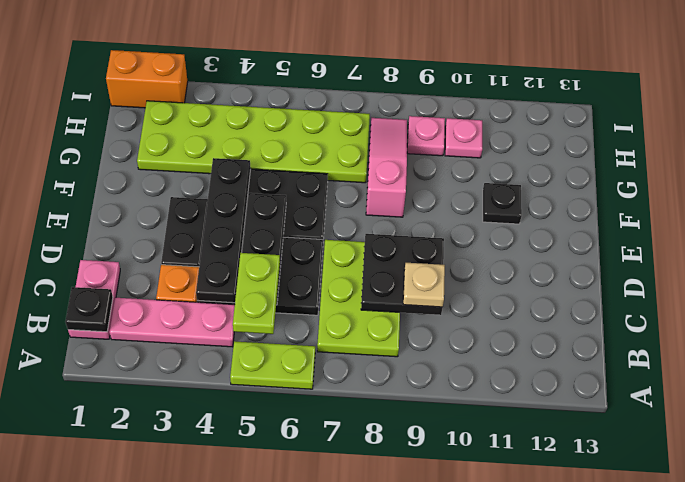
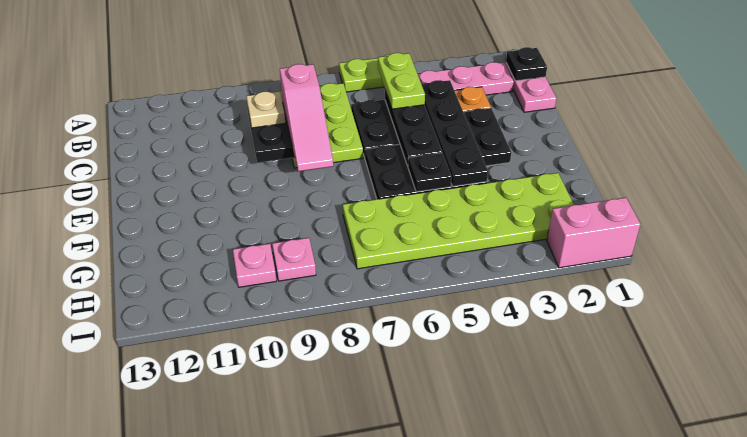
pink 1x3 slope [366,118,407,217] -> pink 1x3 slope moved to [280,64,333,171]
black 1x1 plate [483,183,522,224] -> black 1x1 plate moved to [408,153,452,192]
orange 1x2 brick [106,50,188,108] -> pink 1x2 brick [547,198,641,268]

